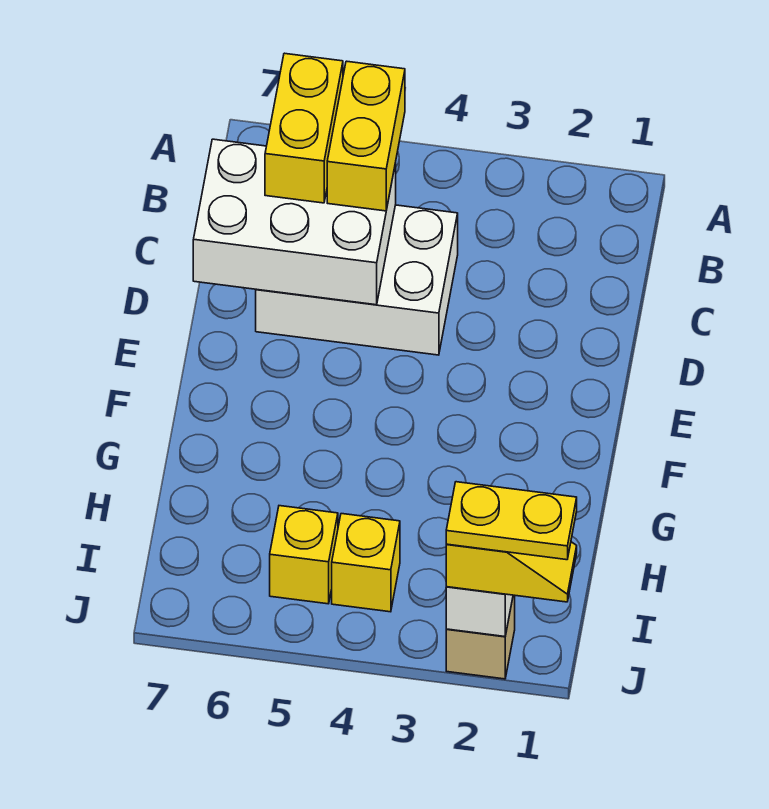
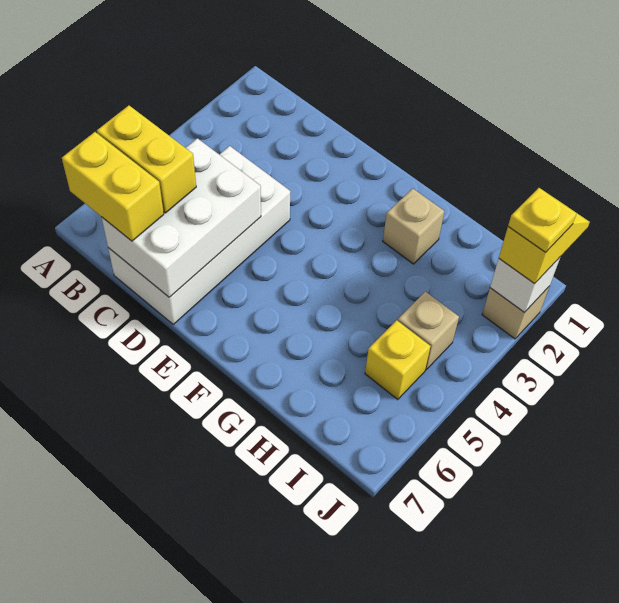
yellow 1x2 brick [327,61,405,211] -> yellow 1x2 brick moved to [62,132,164,241]
white 2x3 brick [256,205,458,355] -> white 2x4 brick [108,146,290,324]
none -> tan 1x1 brick [383,189,444,264]
yellow 1x1 brick [332,514,400,612] -> tan 1x1 brick [398,292,459,370]
yellow 1x2 plate [446,482,577,560] -> yellow 1x1 plate [508,188,577,253]

